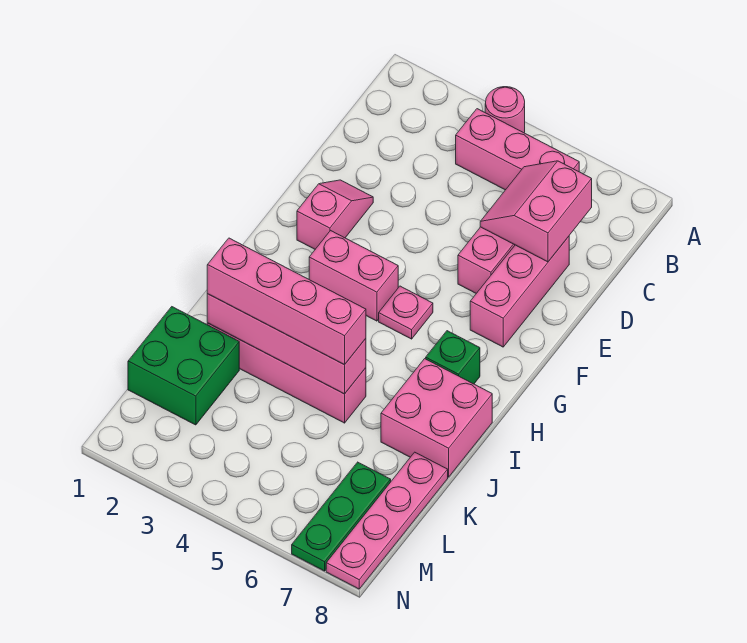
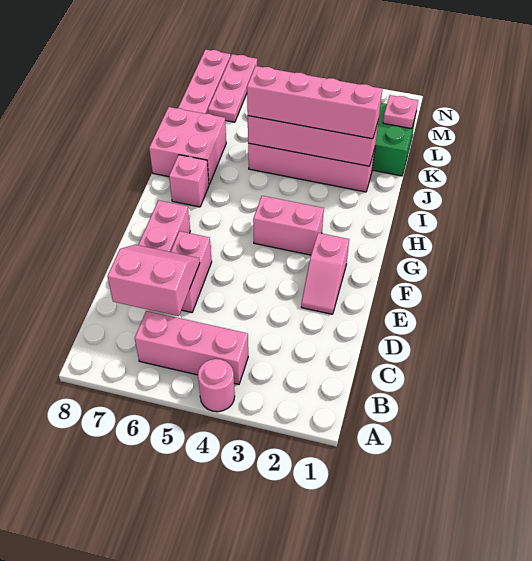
pink 2x2 slope [480,161,592,262] -> pink 2x2 slope turned to [107,245,200,316]
pink 1x1 plate [379,286,433,339] -> pink 1x1 plate moved to [383,95,418,129]
green 1x1 brick [426,331,480,384] -> pink 1x1 brick [169,155,209,207]
green 1x3 plate [292,462,391,571] -> pink 1x3 plate [208,54,257,122]

